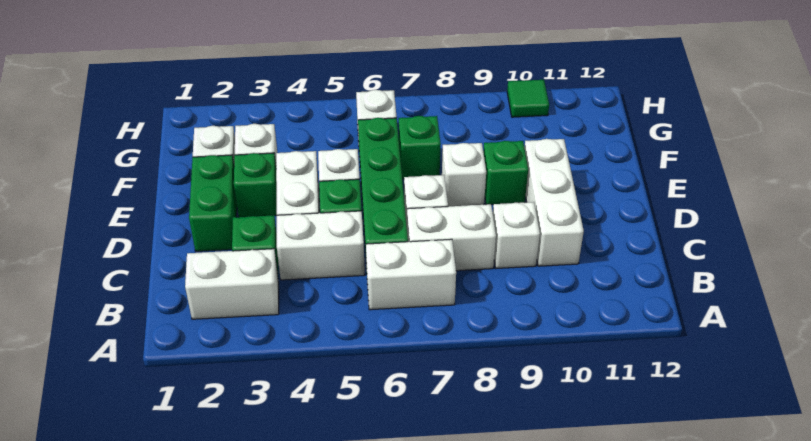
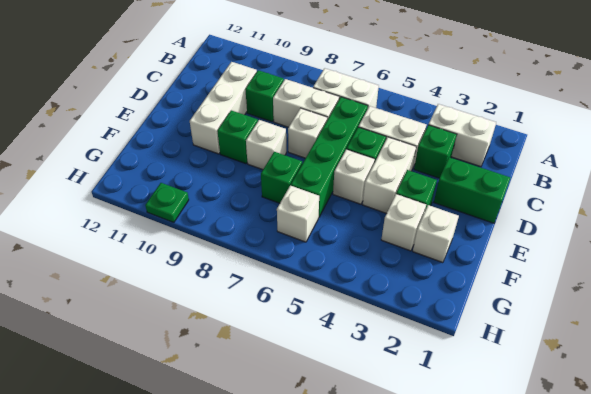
white 1x1 brick [493,202,540,268] -> green 1x1 brick [245,70,284,122]
green 1x2 brick [189,155,237,251] -> green 1x2 brick turned to [434,157,510,223]
green 1x1 tile [507,80,549,117] -> green 1x1 plate [145,183,189,222]

